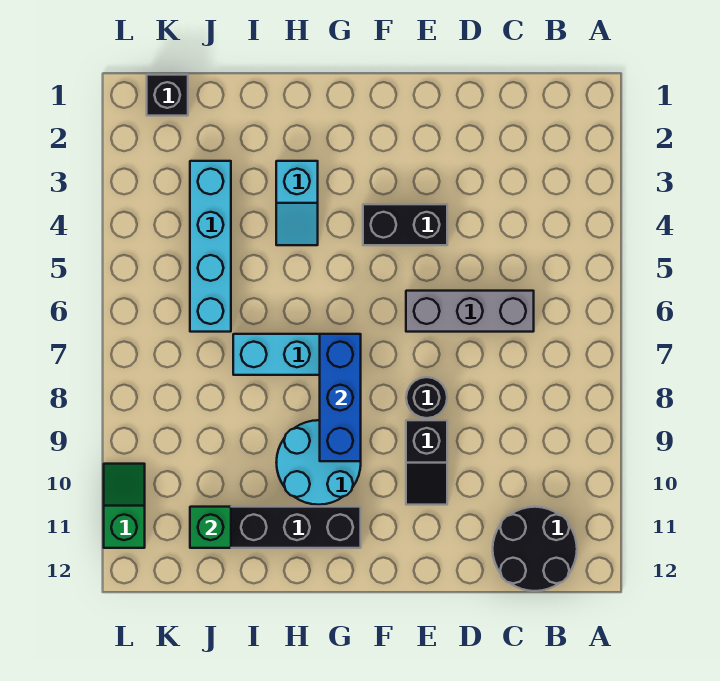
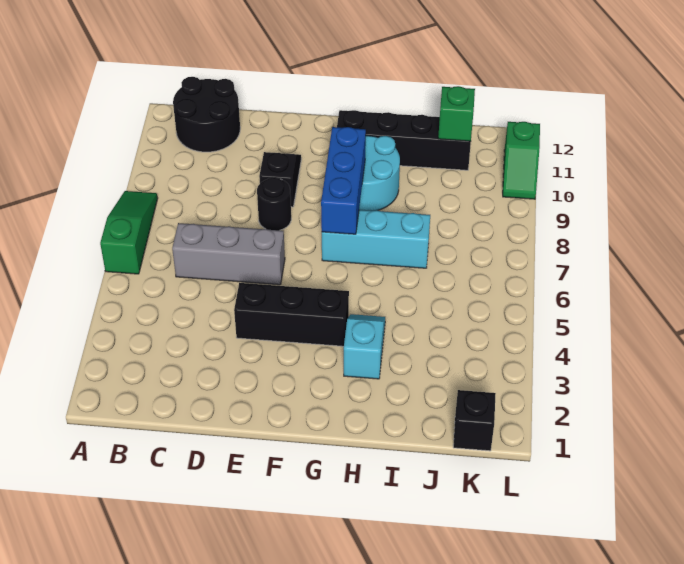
none -> green 1x3 slope [100,191,158,274]
black 1x2 brick [363,204,447,245] -> black 1x3 brick [234,283,349,346]
cyan 1x4 brick [190,161,231,332] -> none

